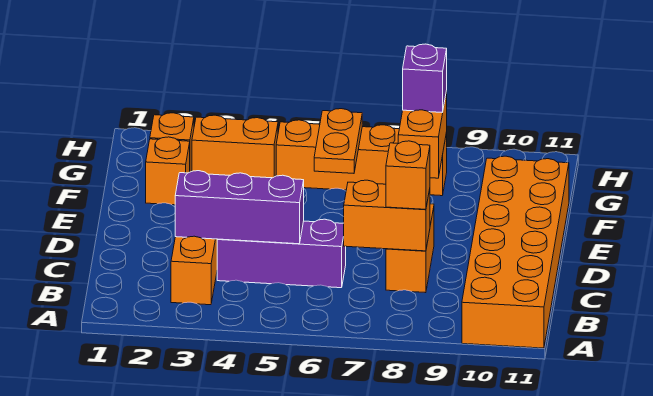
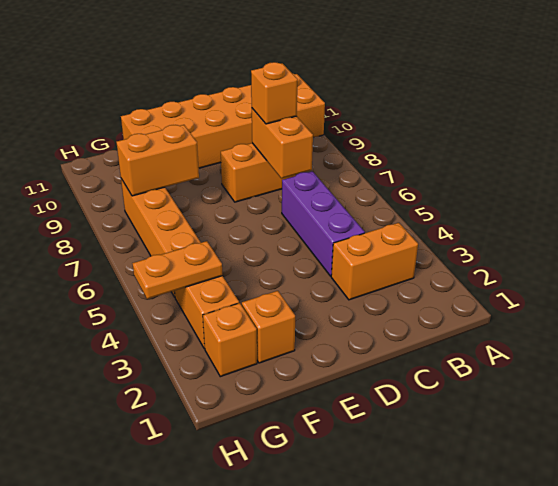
purple 1x3 brick [175,171,304,244] -> none
orange 1x2 plate [314,109,362,173] -> orange 1x2 plate moved to [132,241,223,299]
purple 1x1 brick [403,44,447,113] -> none

